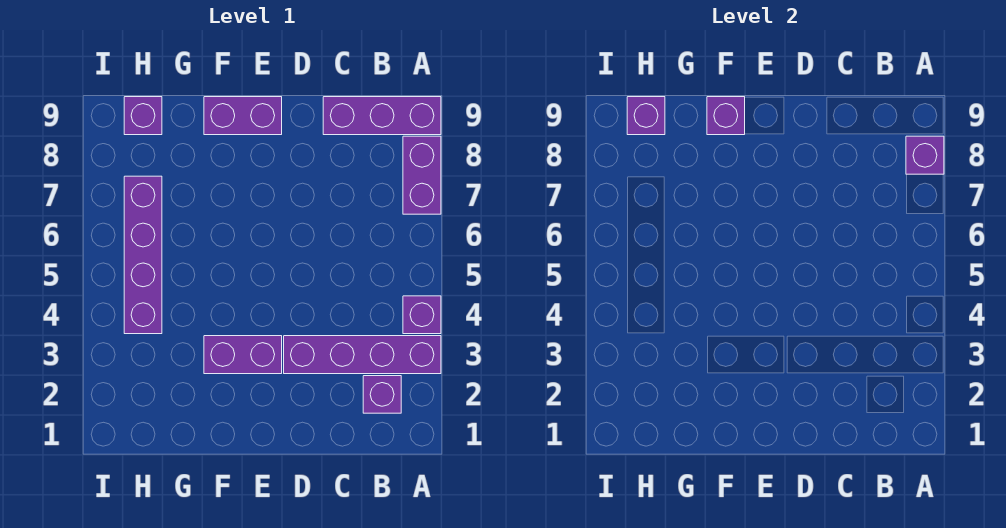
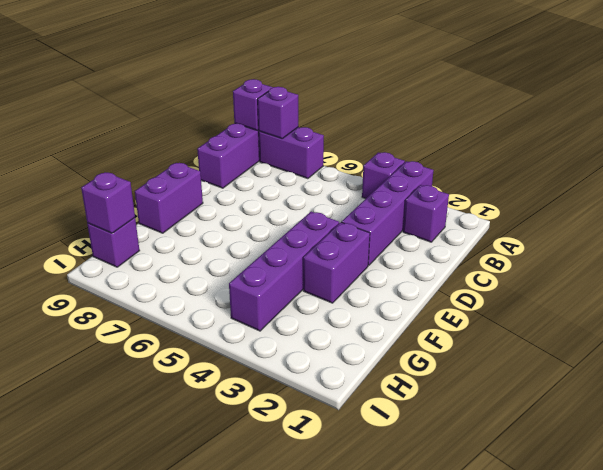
purple 1x1 brick [707,97,745,135] -> purple 1x1 brick moved to [233,79,273,130]
purple 1x4 brick [124,176,162,334] -> purple 1x4 brick turned to [229,212,339,331]

